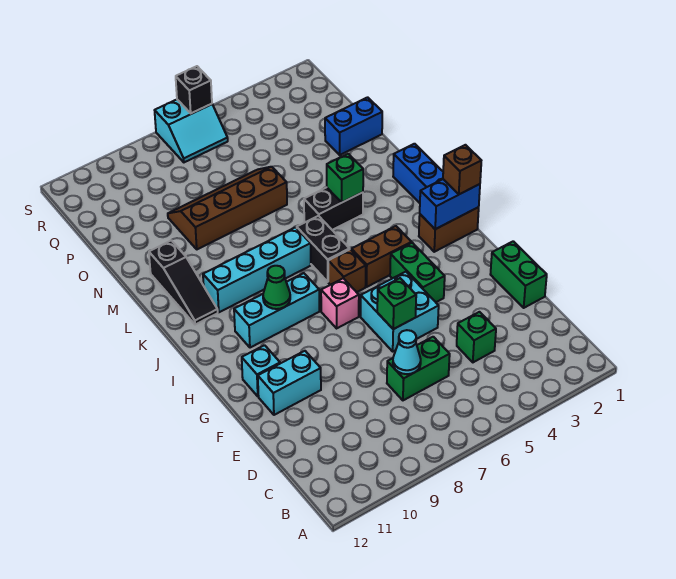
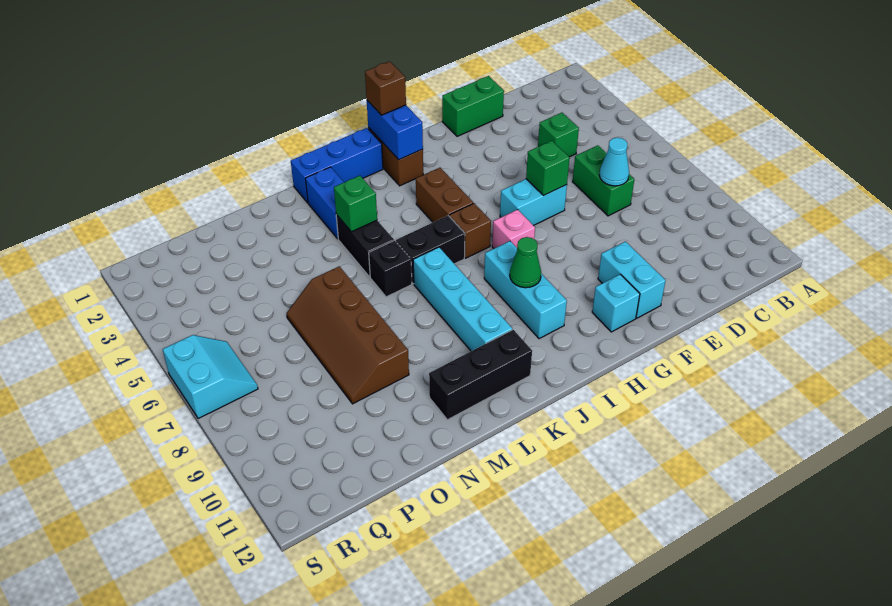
cyan 2x2 brick [361,272,439,351] -> cyan 1x2 brick [500,179,567,226]
green 1x2 brick [390,243,445,302] -> none
black 1x3 slope [149,240,218,325] -> black 1x3 brick [429,330,532,420]
blue 1x2 brick [325,97,382,155] -> blue 1x2 brick moved to [305,167,344,239]
black 1x1 brick [176,66,212,113] -> black 1x1 brick moved to [369,240,412,297]

